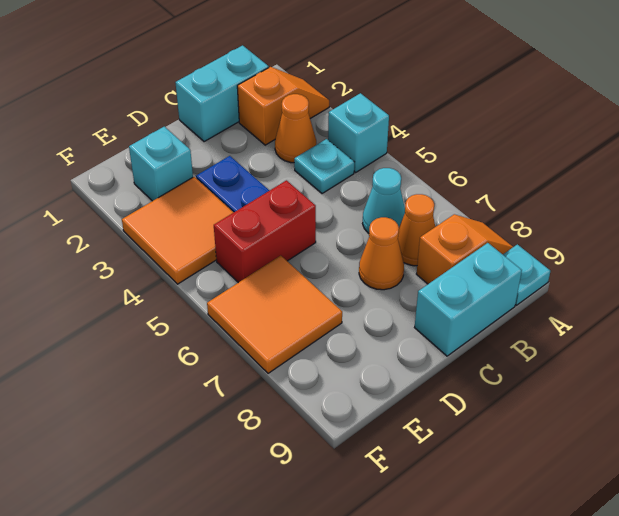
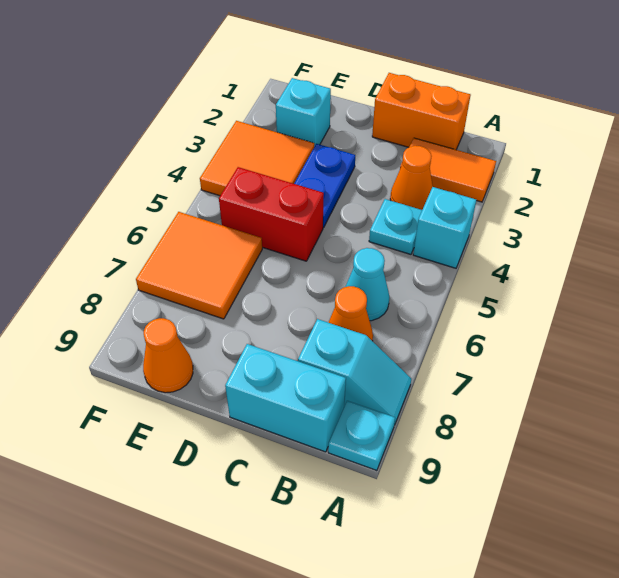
orange 1x2 slope [237,67,329,145] -> orange 1x2 tile [400,138,496,202]
orange 1x2 slope [416,214,513,284] -> cyan 1x2 slope [298,319,411,425]
cyan 1x2 brick [175,45,269,142] -> orange 1x2 brick [372,73,470,150]
orange 1x1 cone [359,217,404,290] -> orange 1x1 cone moved to [143,318,193,393]

